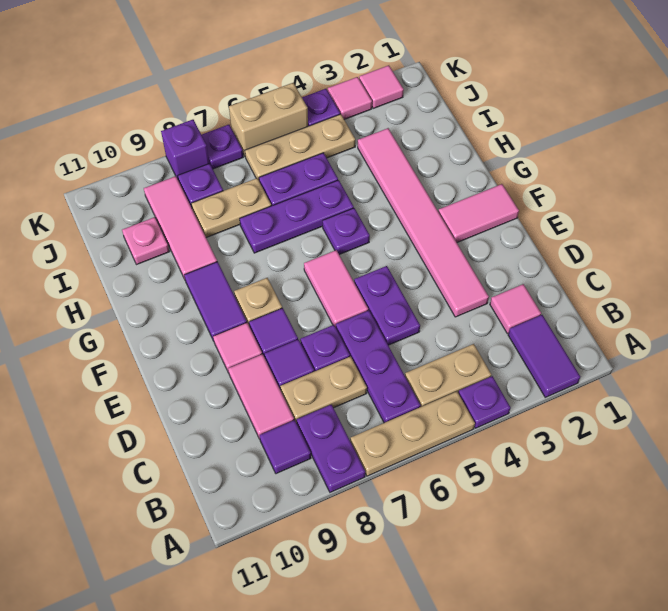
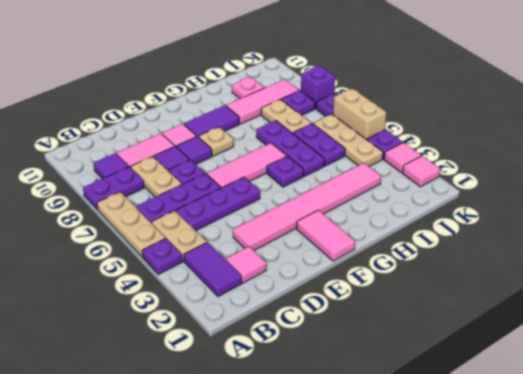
purple 1x2 tile [508,315,580,397] -> purple 1x2 tile turned to [184,242,242,297]
purple 1x2 plate [354,266,420,345] -> purple 1x3 plate [176,177,260,231]
pink 1x2 tile [304,250,368,327] -> pink 1x3 tile [207,143,287,188]

